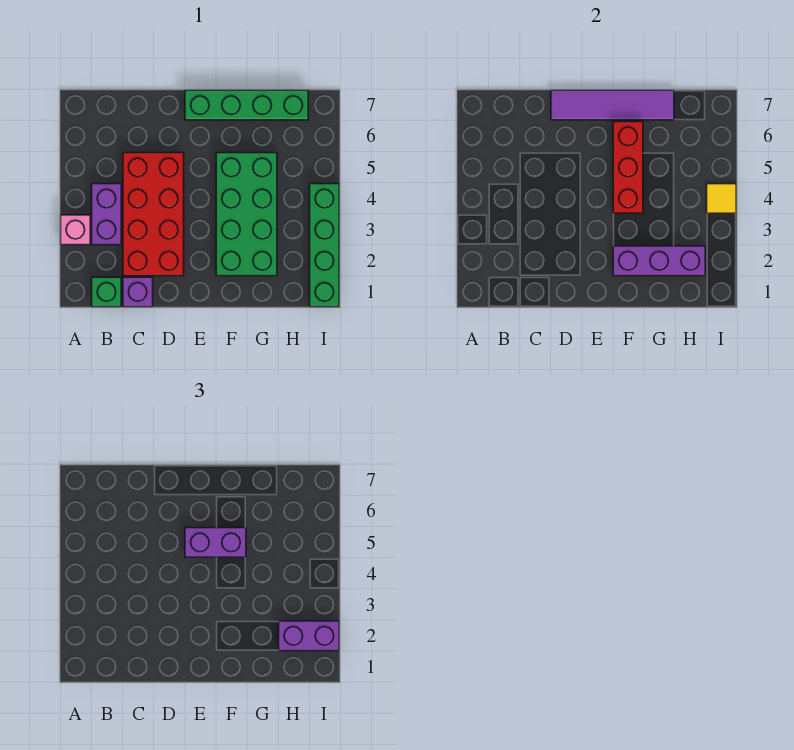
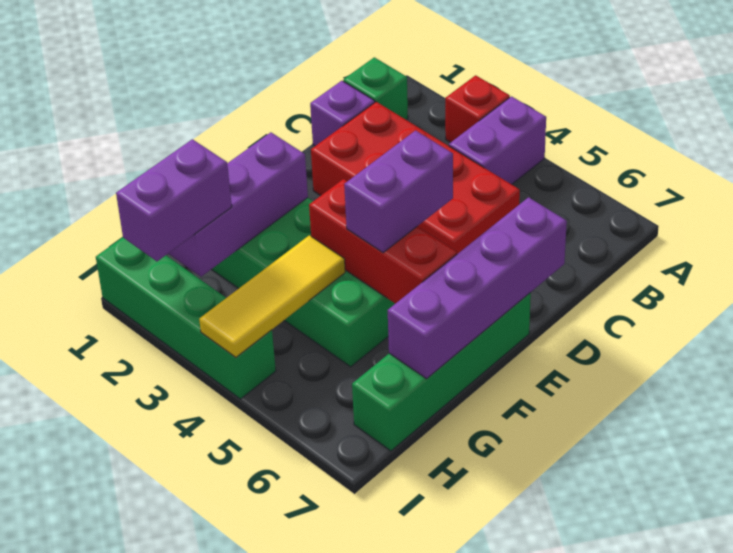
pink 1x1 brick [61,215,90,245] -> red 1x1 brick [445,75,510,142]
purple 1x2 brick [92,184,121,245] -> purple 1x2 brick turned to [449,96,546,184]
purple 1x4 tile [551,90,674,120] -> purple 1x4 brick [388,197,567,379]
yellow 1x1 tile [707,184,736,213] -> yellow 1x3 tile [199,235,345,357]

